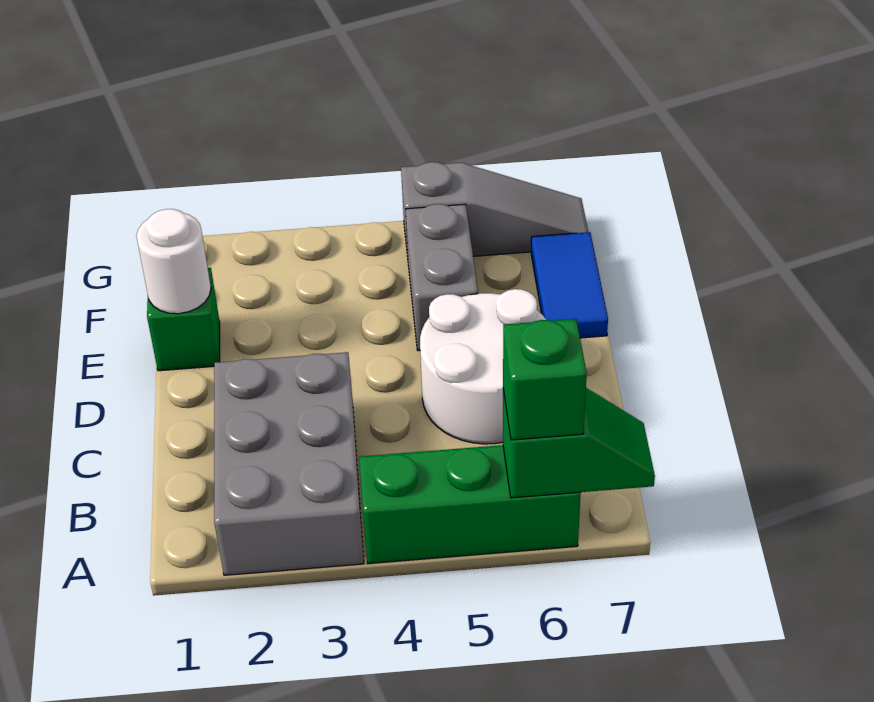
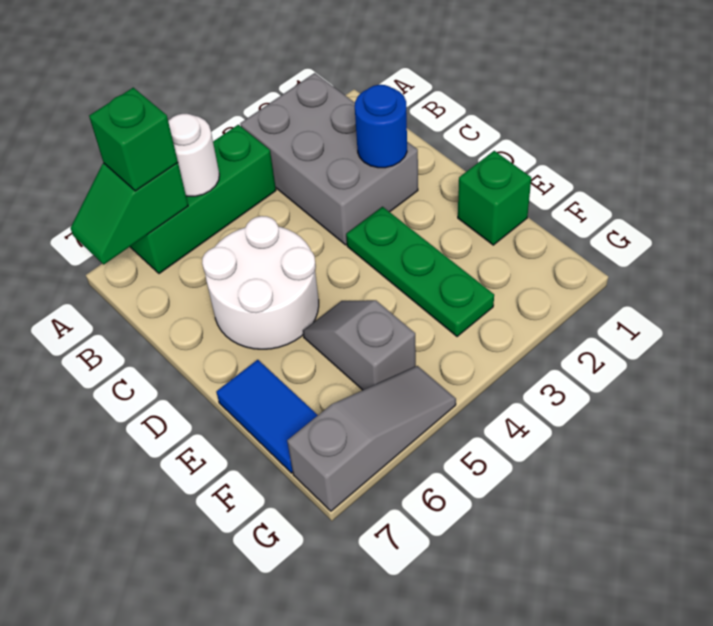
none -> blue 1x1 round brick [355,85,407,168]
none -> green 1x3 plate [346,207,494,337]
white 1x1 round brick [136,209,211,314] -> white 1x1 round brick moved to [168,114,219,196]
grey 1x2 brick [405,204,478,351] -> grey 1x2 slope [303,300,416,390]
grey 1x3 slope [401,162,588,256] -> grey 1x3 slope turned to [287,366,456,511]

